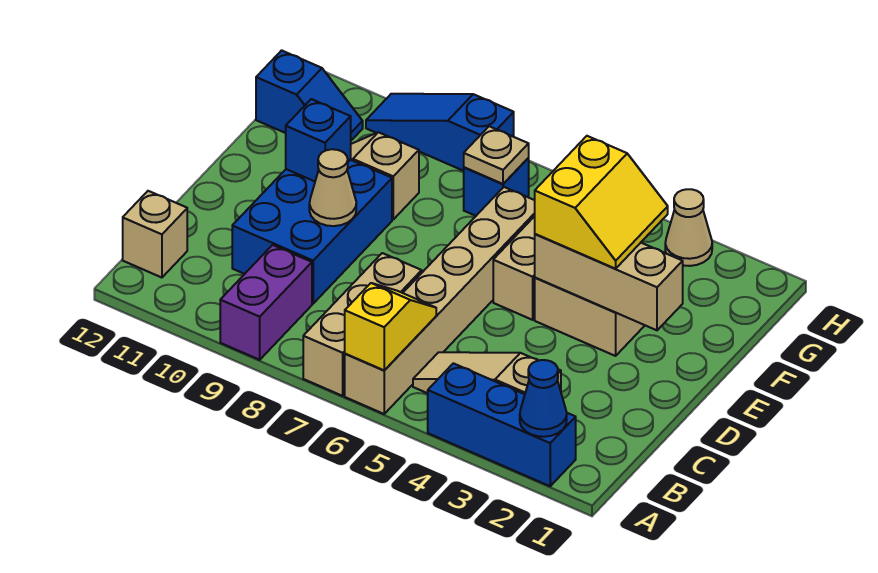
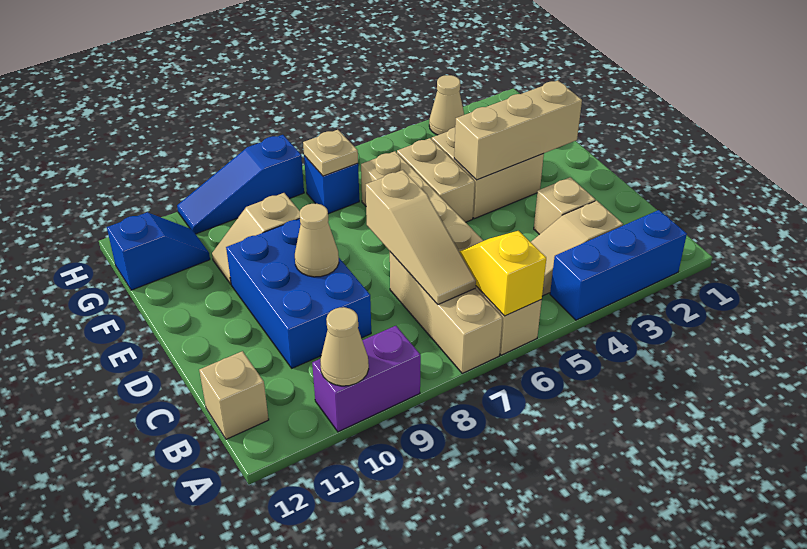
blue 1x1 cone [520,360,567,437] -> none
purple 1x2 brick [220,245,312,360] -> purple 1x2 brick turned to [312,326,421,432]
none -> tan 1x1 cone [320,307,369,386]
none -> tan 1x3 slope [366,170,476,304]
none -> tan 1x1 brick [534,177,595,235]
yellow 2x2 slope [535,136,668,269] -> none
blue 1x1 brick [286,99,351,181] -> none

